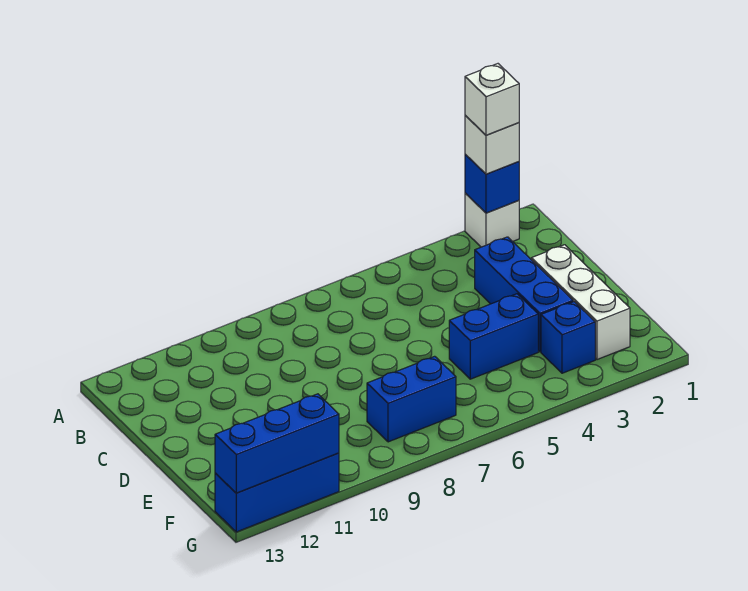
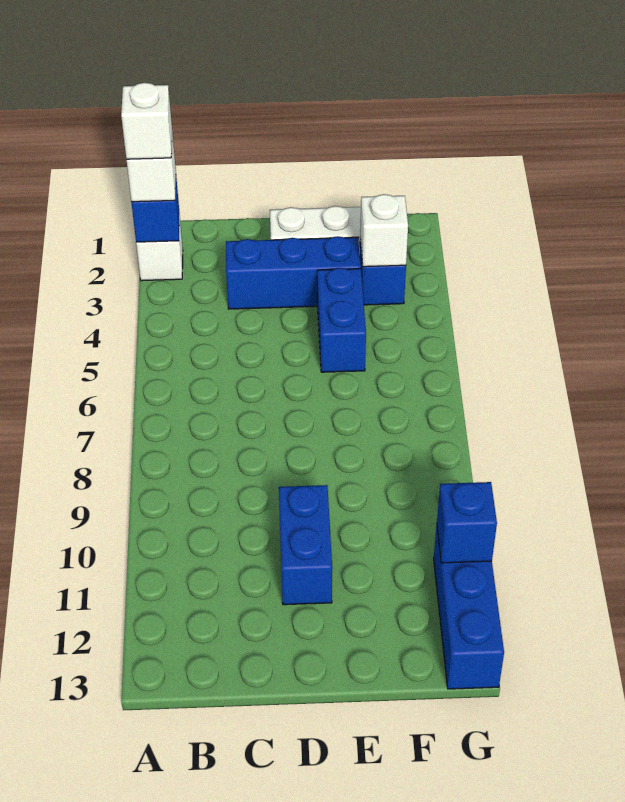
none -> white 1x1 brick [360,194,408,267]
blue 1x2 brick [367,356,456,442] -> blue 1x2 brick moved to [279,485,332,605]
blue 1x3 brick [215,394,339,493] -> blue 1x1 brick [437,482,497,563]

